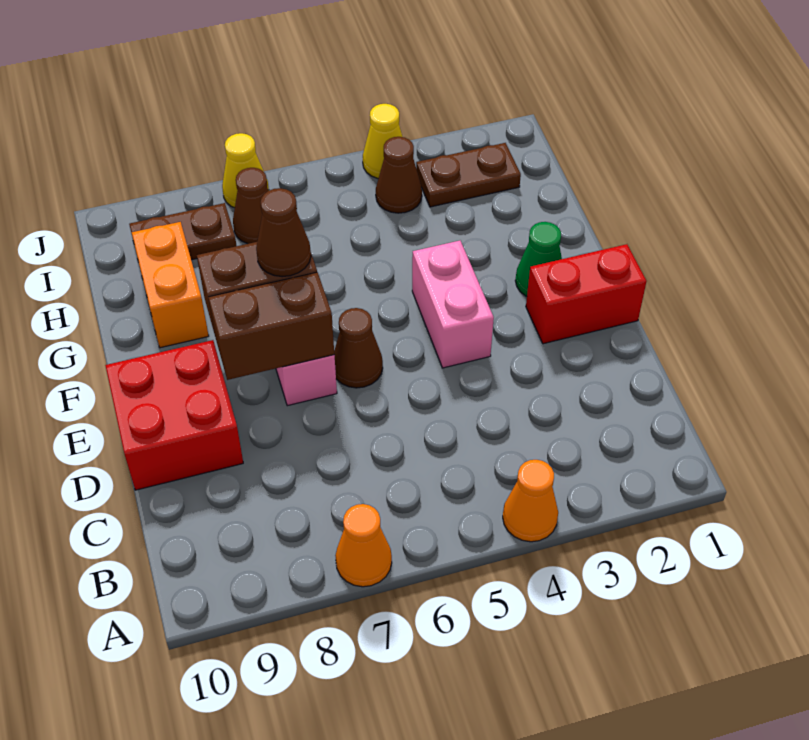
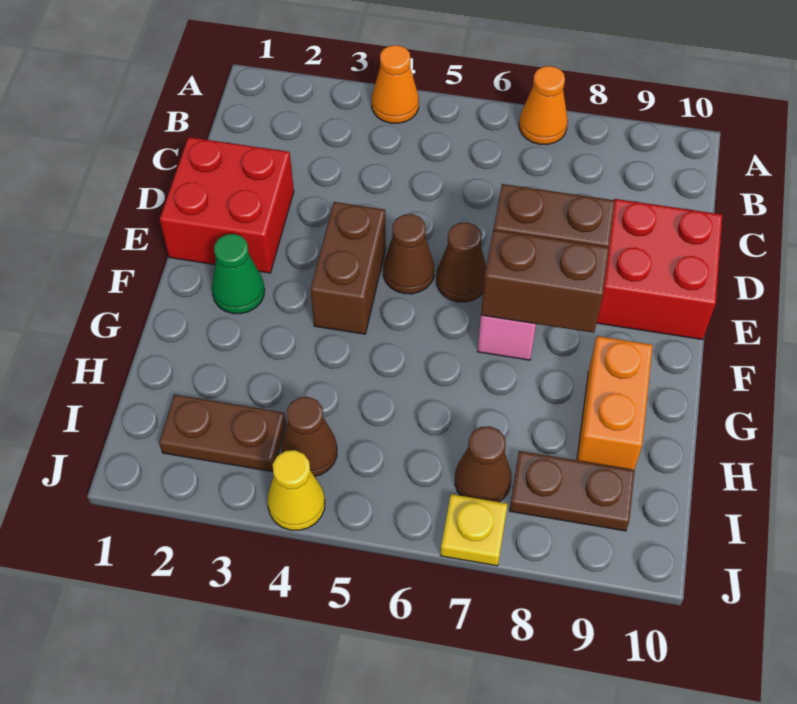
red 1x2 brick [526,244,647,344] -> red 2x2 brick [160,137,294,273]
pink 1x2 brick [412,241,494,368] -> brown 1x2 brick [311,202,386,334]
brown 1x1 cone [256,188,311,277] -> brown 1x1 cone moved to [383,214,434,294]
yellow 1x1 cone [222,133,269,208] -> yellow 1x1 plate [440,494,508,566]

